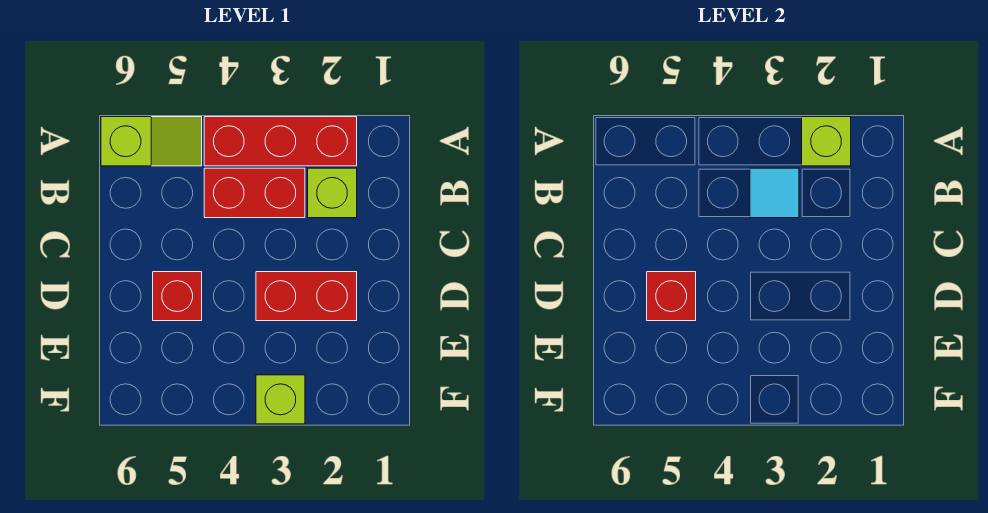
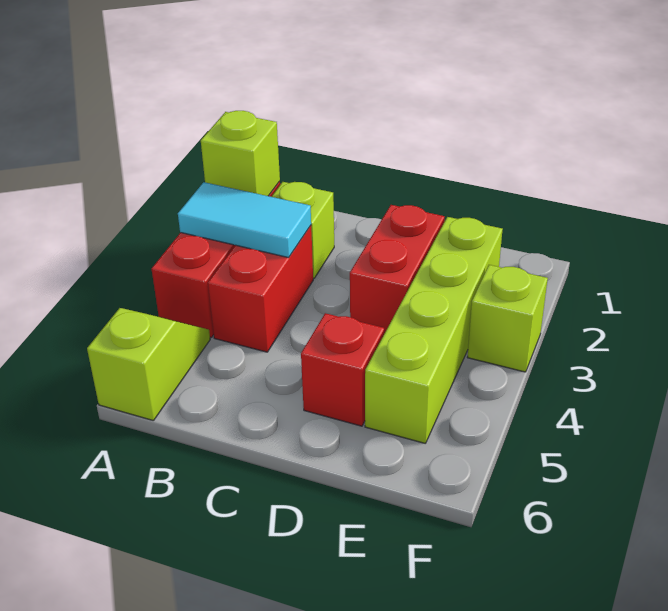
cyan 1x1 tile [750,168,799,218] -> cyan 1x2 tile [178,182,311,258]
red 1x1 brick [647,272,696,321] -> none
none -> lime 1x4 brick [365,217,503,443]

